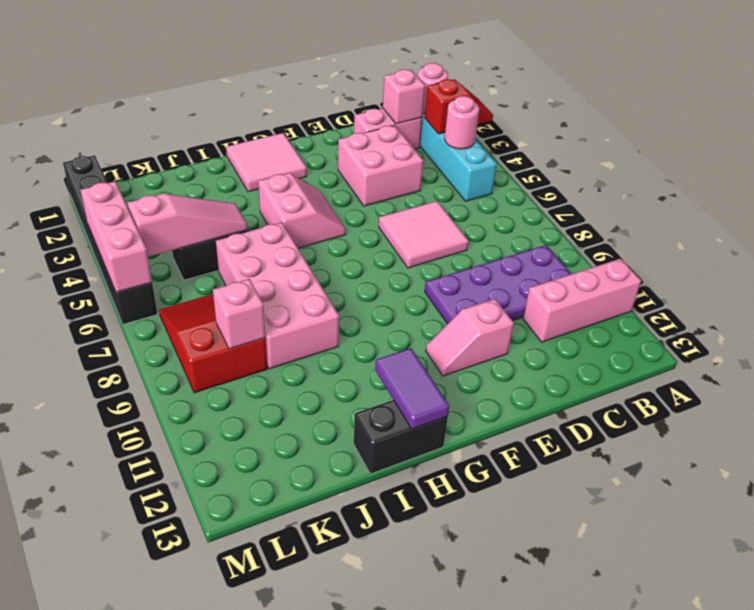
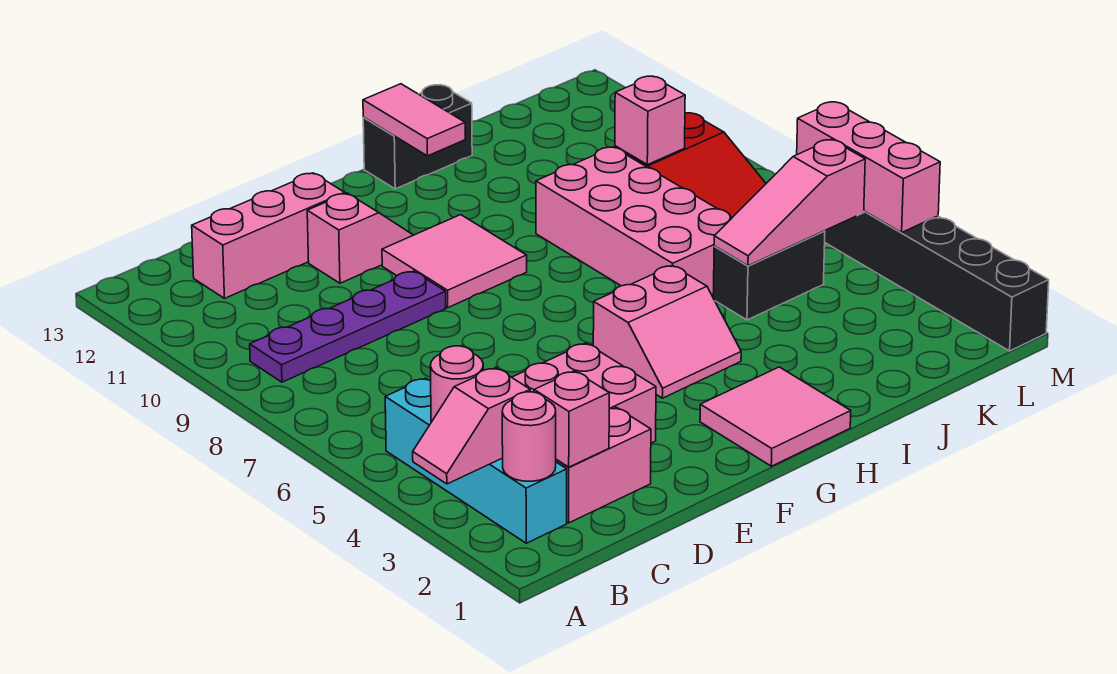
red 1x2 slope [424,79,493,134] -> pink 1x2 slope [413,368,530,484]
pink 1x3 brick [523,259,641,342] -> pink 1x3 brick moved to [192,173,345,298]
purple 2x4 plate [425,245,571,324] -> purple 1x4 plate [250,271,446,382]
pink 2x2 tile [379,201,469,268] -> pink 2x2 tile moved to [382,215,527,308]
pink 2x2 slope [258,173,346,248] -> pink 2x2 slope turned to [593,265,741,398]
purple 1x2 tile [375,348,449,429] -> pink 1x2 tile [363,84,465,156]

